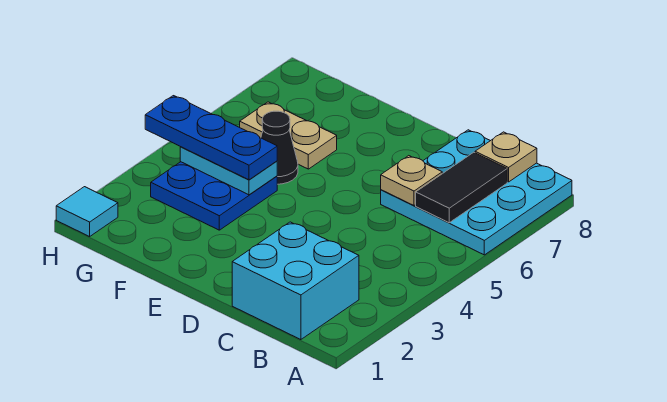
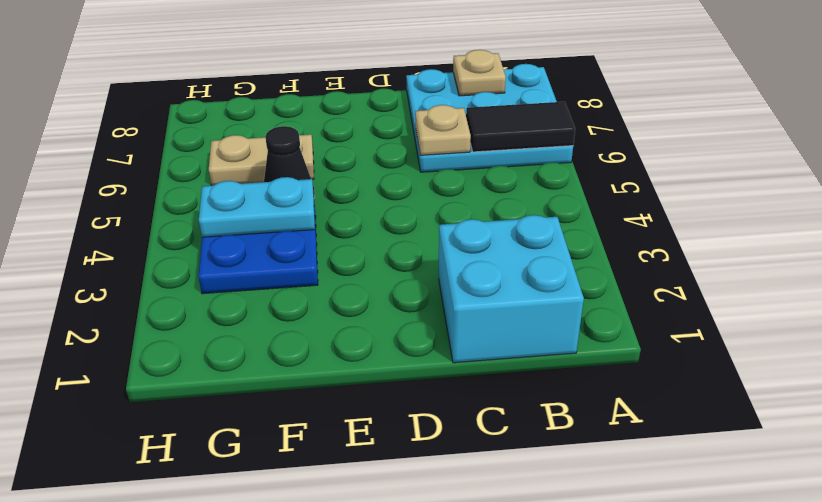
black 1x2 tile [416,152,507,223] -> black 1x2 tile turned to [466,102,575,152]
blue 1x3 plate [145,96,277,180] -> none
cyan 1x1 tile [56,187,118,237] -> none

